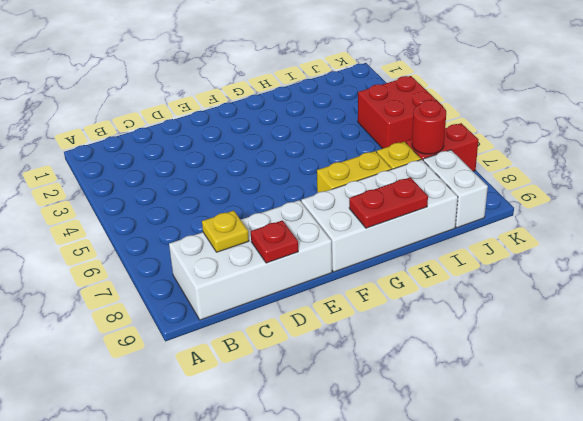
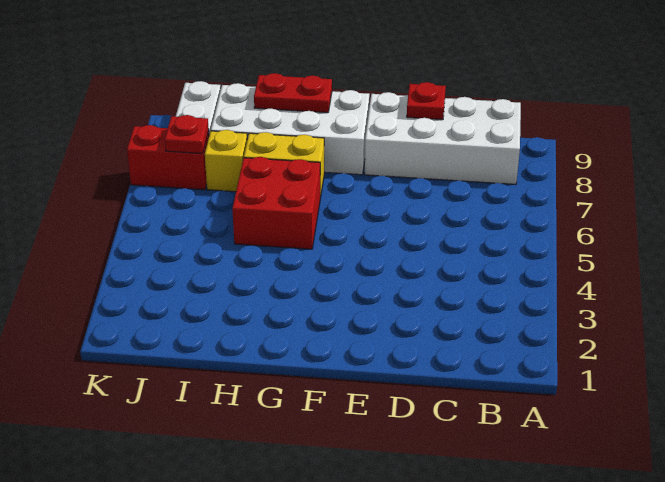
yellow 1x1 plate [202,211,249,252] -> none
red 2x2 brick [358,76,443,149] -> red 2x2 brick moved to [232,157,321,249]
red 1x1 round brick [412,100,446,154] -> red 1x1 plate [165,115,209,154]

